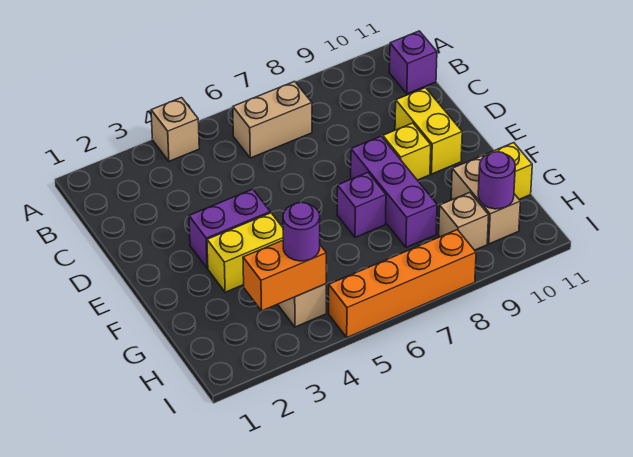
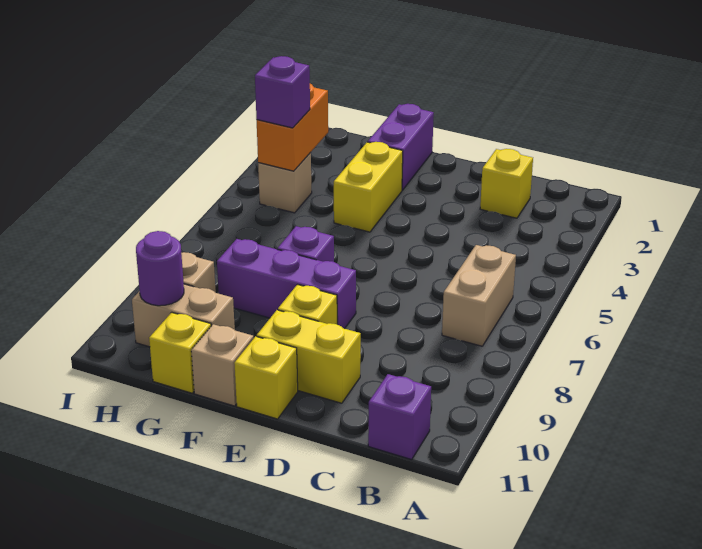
tan 1x1 brick [151,98,199,161] -> tan 1x1 brick moved to [191,324,254,406]
none -> yellow 1x1 brick [480,149,533,218]
purple 1x2 brick [189,189,270,268] -> purple 1x2 brick moved to [368,104,434,190]
none -> yellow 1x1 brick [234,336,298,419]
purple 1x1 round brick [283,202,320,261] -> purple 1x1 brick [255,56,310,128]
orange 1x4 brick [329,230,476,337] -> none

